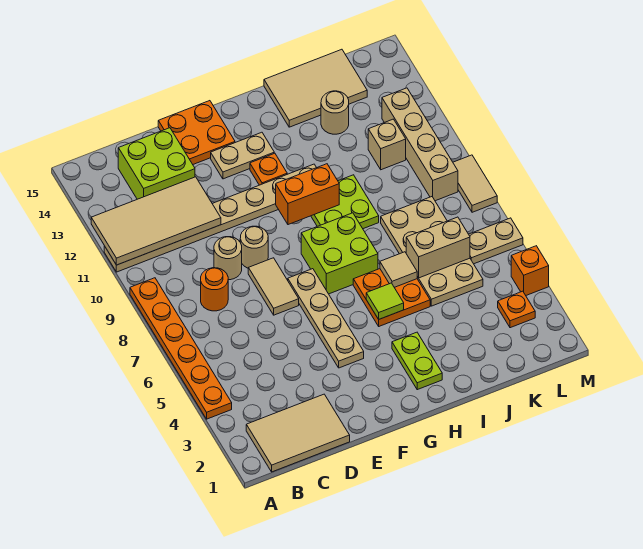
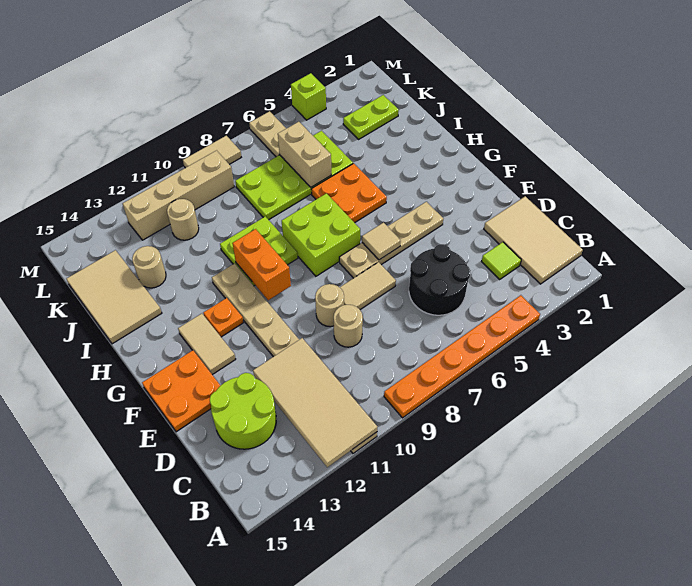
none -> black 2x2 round brick [409,244,471,315]
orange 1x1 round brick [201,268,228,311] -> none
lime 2x2 brick [118,128,195,199] -> lime 2x2 round brick [210,373,276,449]
tan 1x2 plate [211,132,274,179] -> tan 1x2 tile [178,314,236,375]
lime 1x2 plate [392,332,442,390] -> lime 1x2 plate moved to [343,95,399,139]
lime 1x1 tile [366,283,404,319] -> lime 1x1 tile moved to [482,242,521,279]
tan 1x1 tile [380,252,417,287] -> tan 1x1 tile moved to [362,223,401,260]
tan 2x4 plate [381,197,483,306] -> lime 2x4 plate [235,131,353,220]
tan 1x1 brick [368,119,406,170] -> tan 1x1 round brick [167,199,199,240]
orange 1x1 plate [498,291,535,328] -> none
orange 1x1 brick [511,246,549,295] -> lime 1x1 brick [291,73,326,120]

